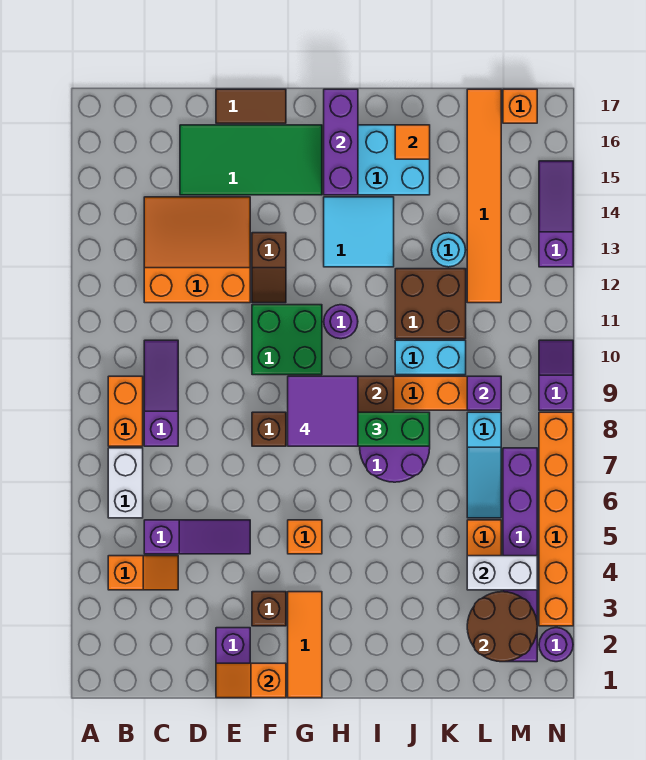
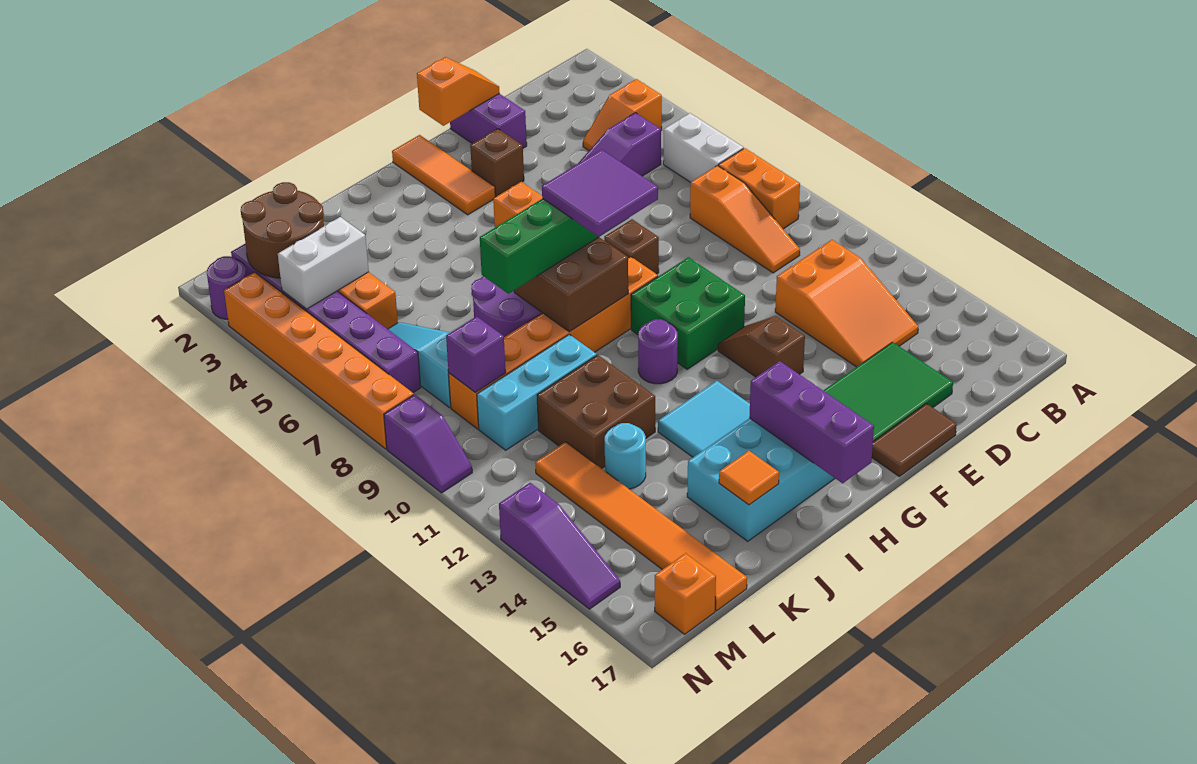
purple 1x3 slope [144,340,178,446] -> orange 1x3 slope [690,166,800,273]
orange 3x3 slope [144,197,250,303] -> orange 2x3 slope [775,240,918,367]
cyan 1x2 brick [395,340,466,375] -> cyan 1x3 brick [477,334,597,450]

